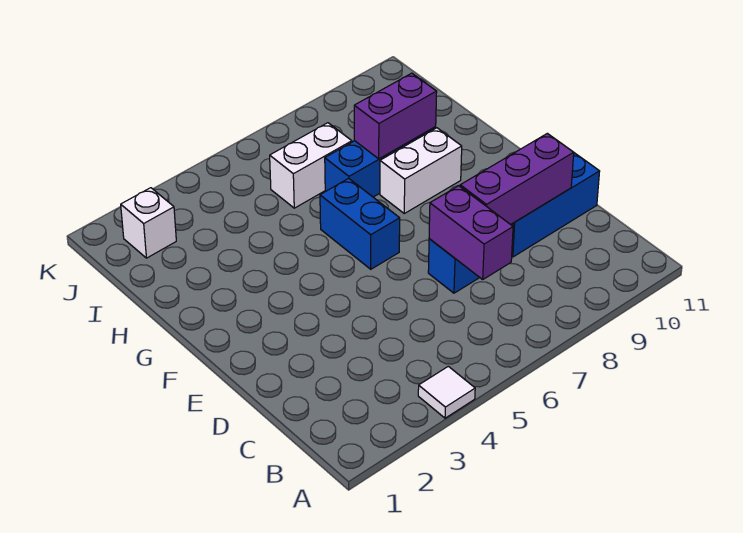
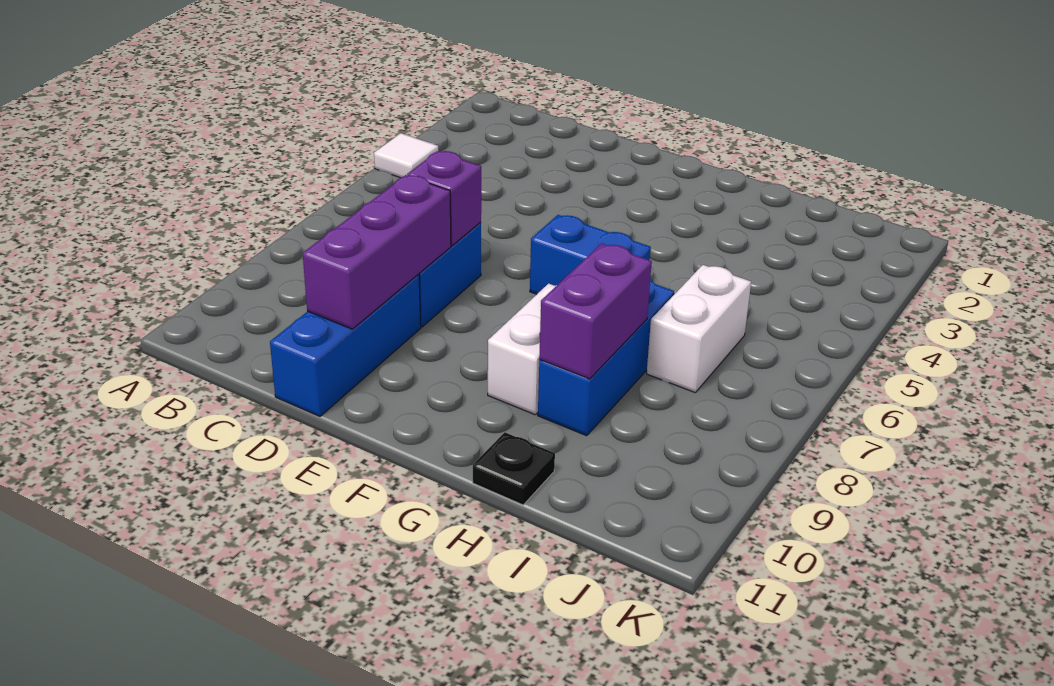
purple 1x2 brick [429,186,513,279] -> purple 1x1 brick [407,151,481,246]
none -> black 1x1 plate [473,432,555,505]
white 1x1 brick [121,188,176,258] -> none

